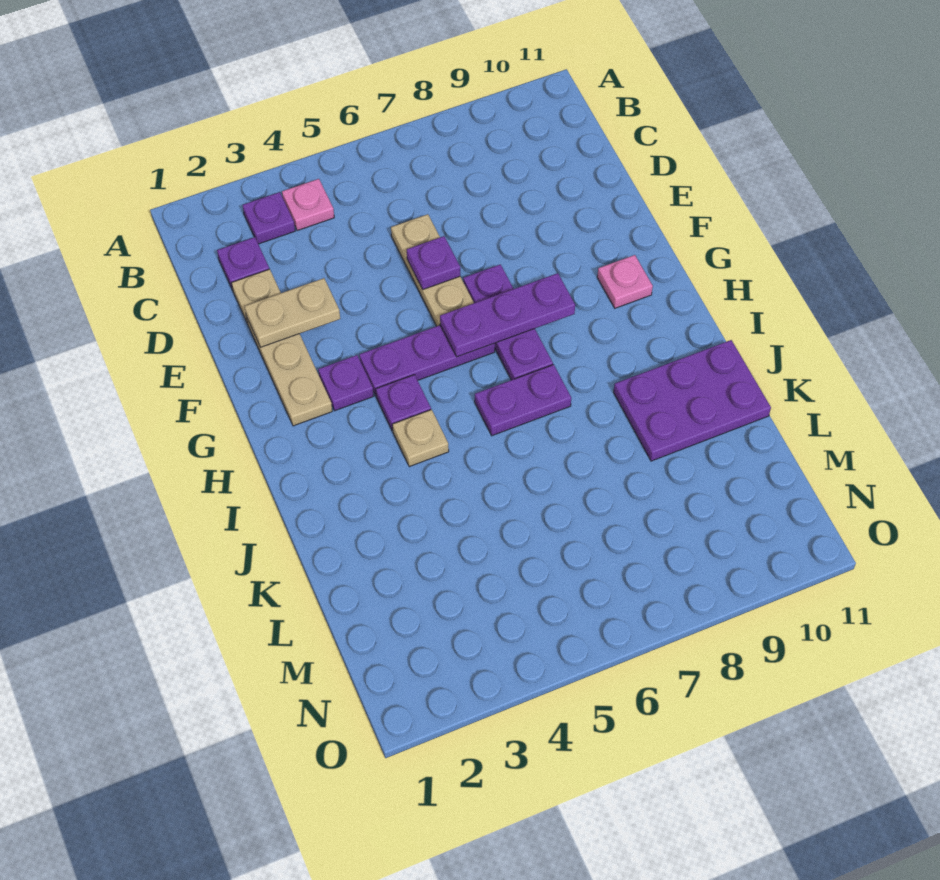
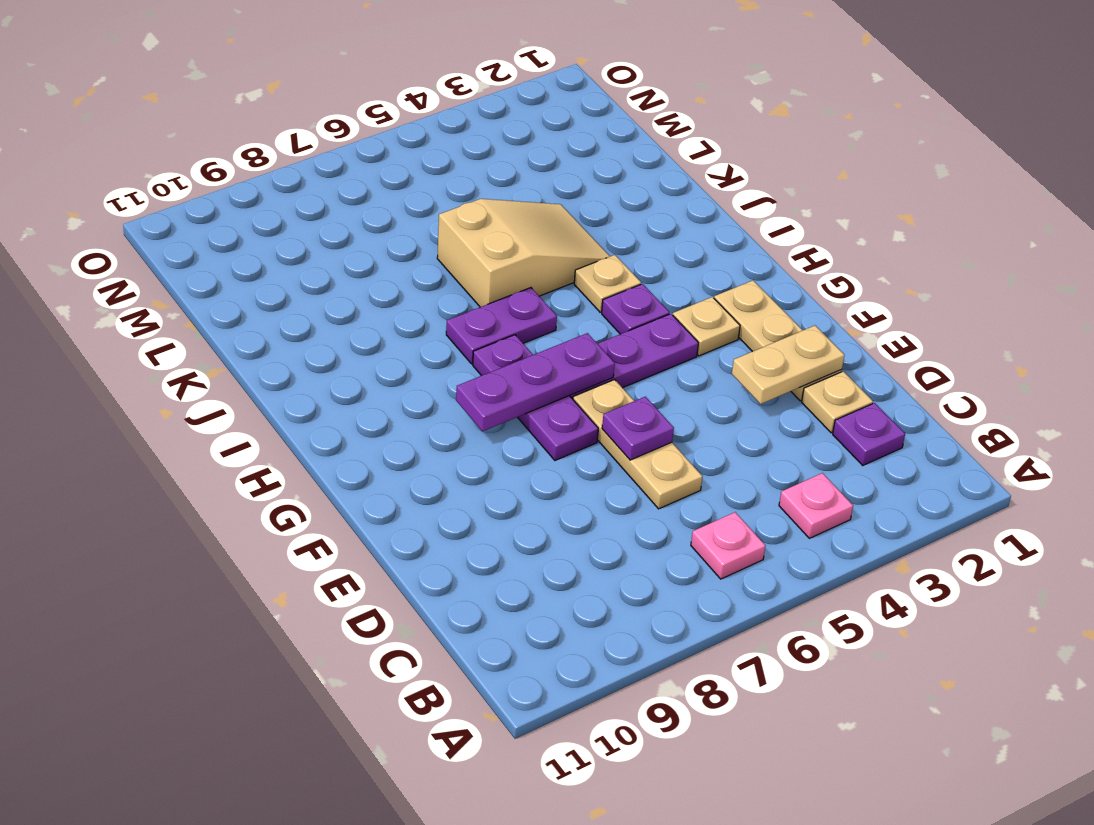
purple 1x1 plate [243,192,295,244] -> none
purple 1x1 plate [318,355,373,411] -> tan 1x1 plate [673,297,740,356]
pink 1x1 plate [597,255,653,308] -> pink 1x1 plate moved to [691,512,765,579]
none -> tan 2x3 slope [437,199,610,307]
purple 2x3 plate [614,340,771,461] -> none

